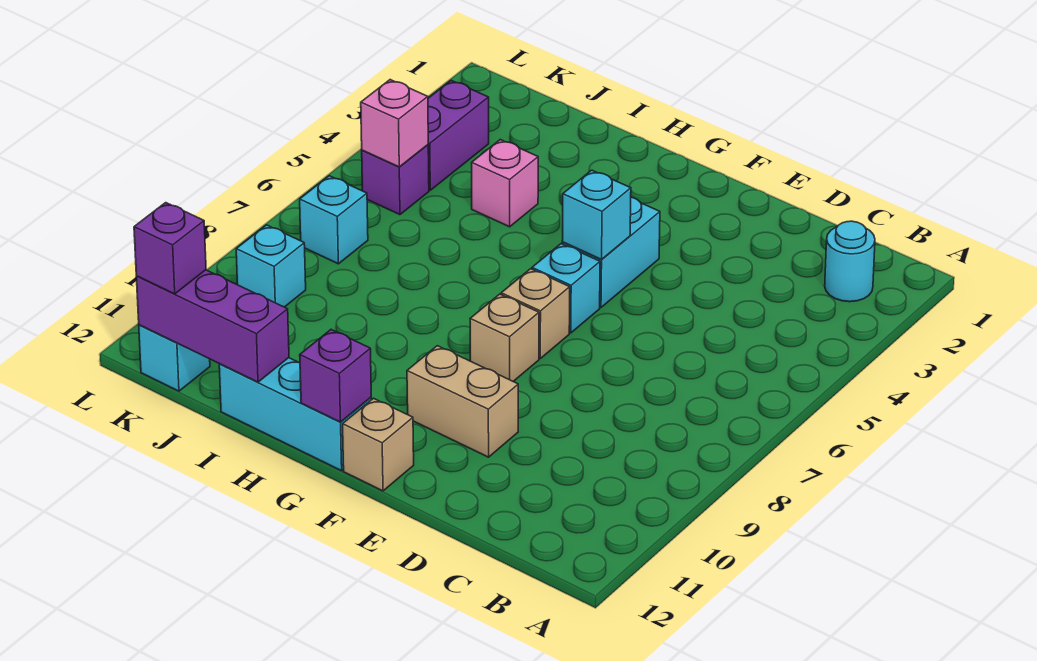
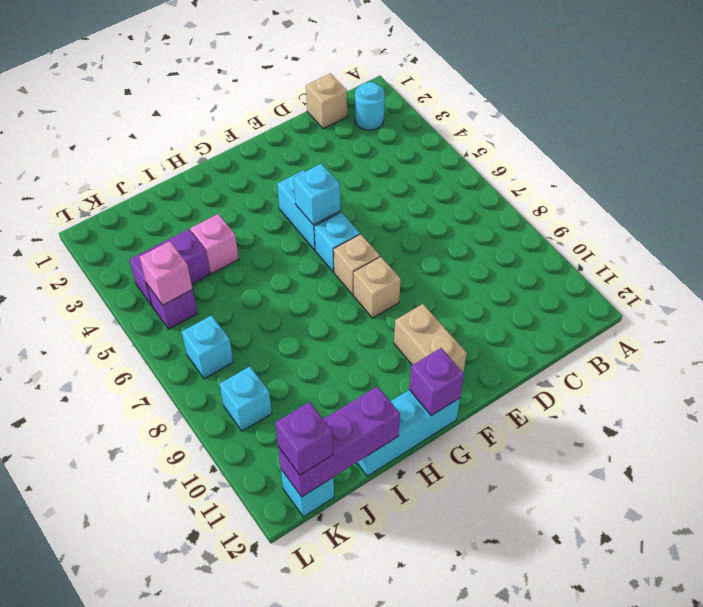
tan 1x2 brick [407,346,518,457] -> tan 1x2 brick turned to [394,304,467,373]
tan 1x1 brick [343,398,414,491] -> tan 1x1 brick moved to [306,73,347,129]
purple 1x2 brick [428,80,489,190] -> purple 1x2 brick turned to [129,229,210,305]

